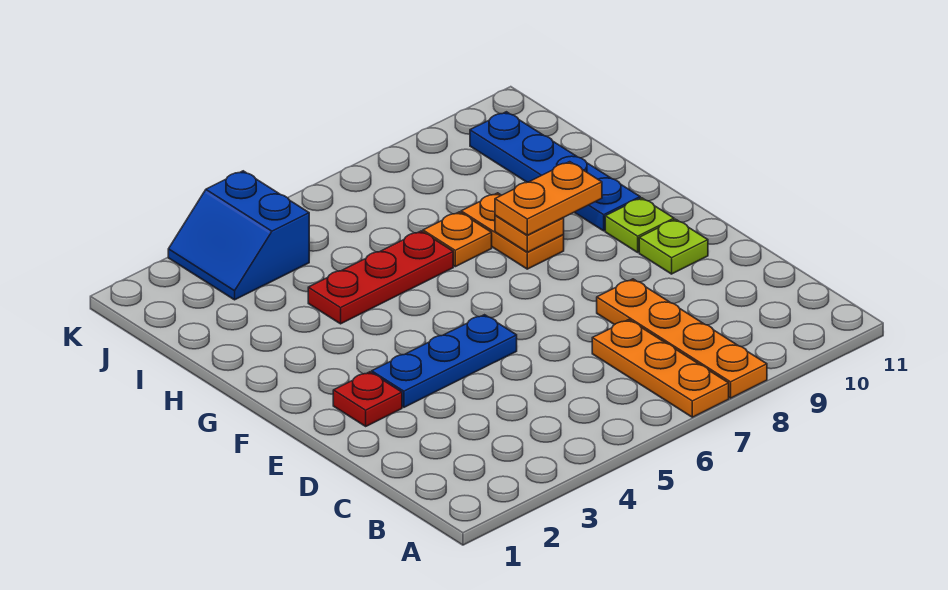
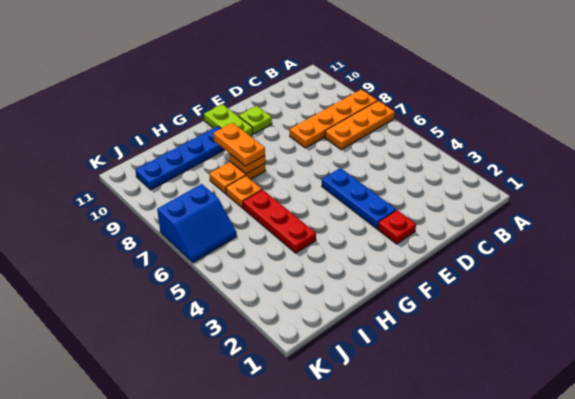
lime 1x1 plate [605,198,674,252] -> lime 1x2 plate [204,104,253,136]
blue 2x2 slope [168,171,309,300] -> blue 2x2 slope moved to [157,184,237,263]

